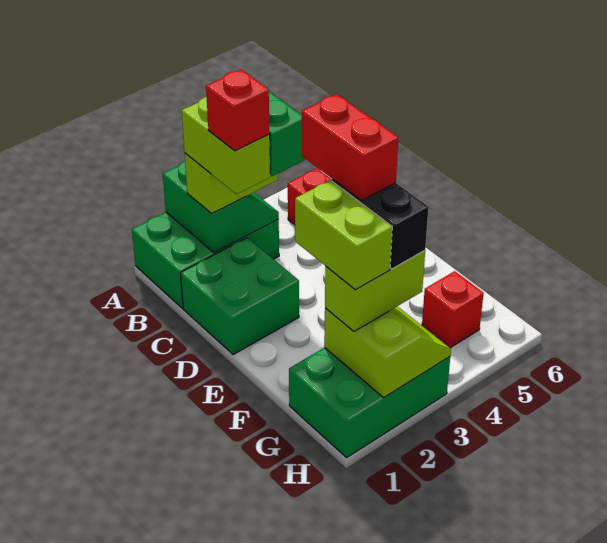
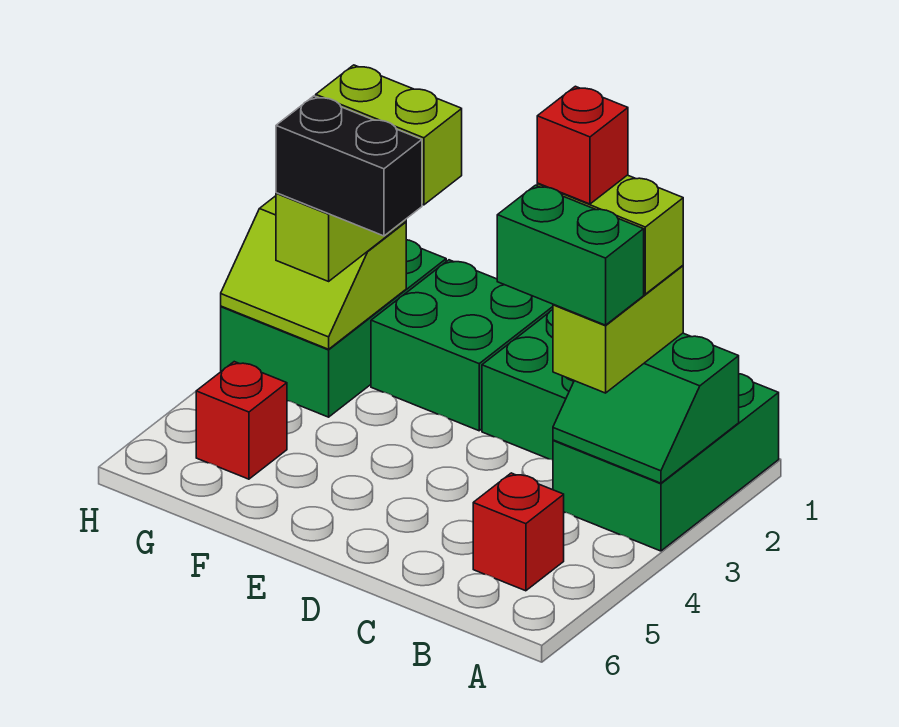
none -> green 2x2 brick [371,260,553,431]
red 1x2 brick [302,94,398,200] -> none

